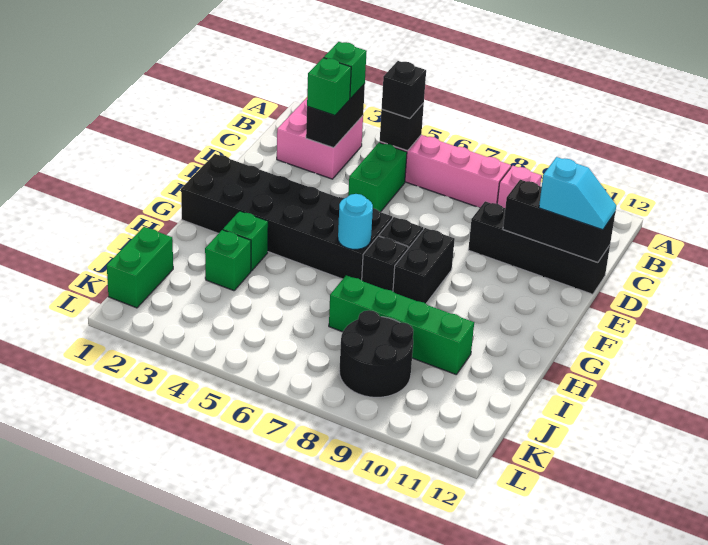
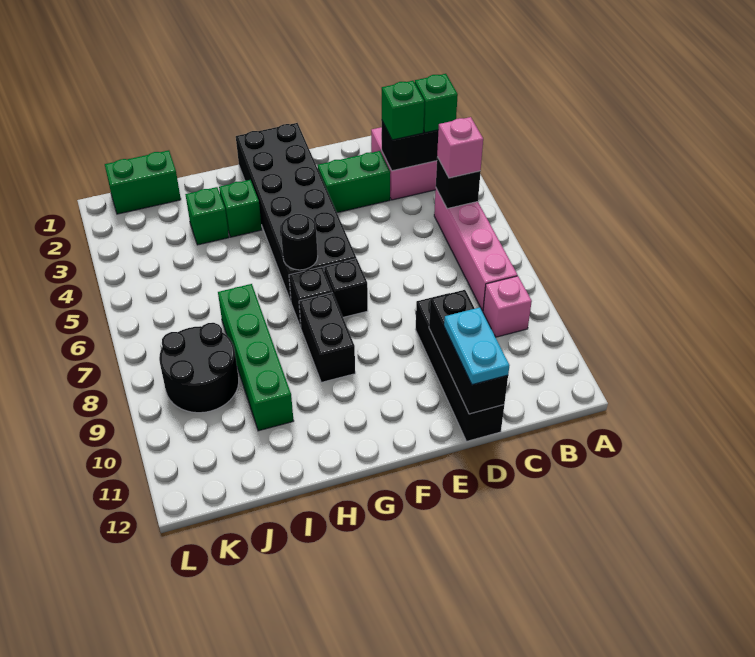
black 1x1 brick [382,61,426,119] -> pink 1x1 brick [437,117,483,178]
green 1x2 brick [348,142,407,212] -> green 1x2 brick moved to [318,151,390,213]
cyan 1x2 slope [539,157,616,230] -> cyan 1x2 plate [444,307,509,385]
black 1x2 brick [393,228,455,304] -> black 1x2 brick turned to [299,293,355,382]
cyan 1x1 round brick [338,194,373,249] -> black 1x1 round brick [281,214,318,270]

